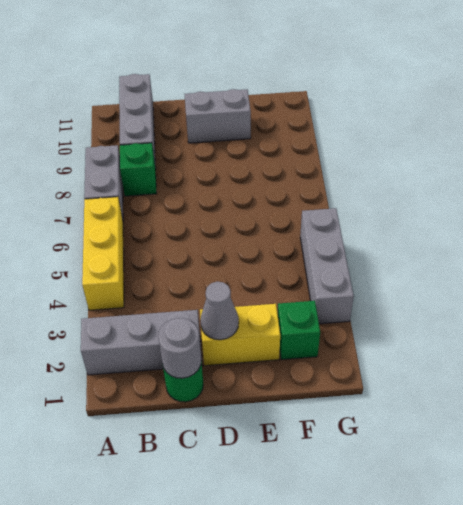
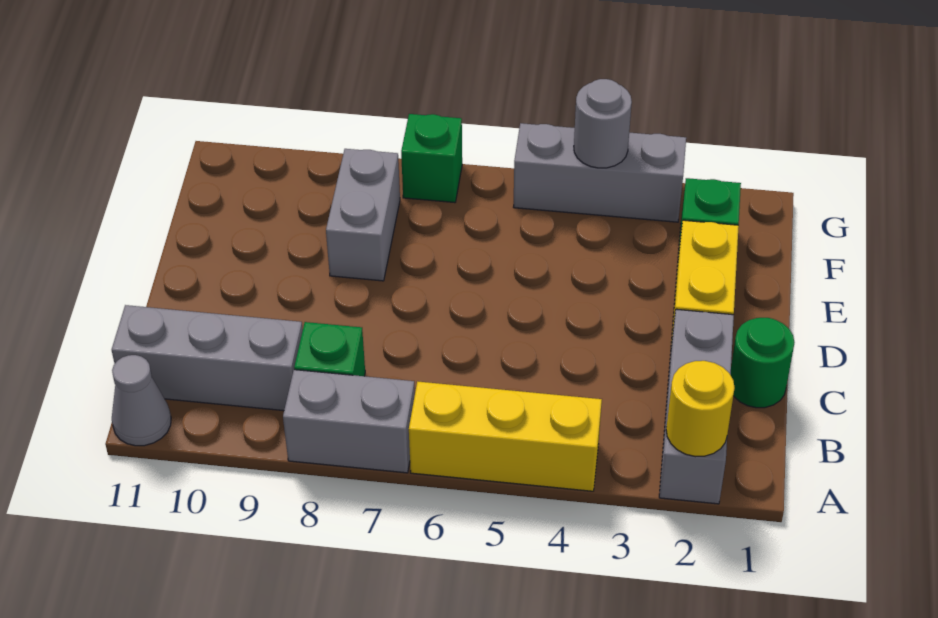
none -> yellow 1x1 round brick [666,361,735,457]
grey 1x1 round brick [158,318,201,378] -> grey 1x1 round brick moved to [574,79,632,168]
grey 1x1 cone [200,282,239,340] -> grey 1x1 cone moved to [112,355,171,446]
grey 1x2 brick [185,89,251,143] -> grey 1x2 brick moved to [326,149,400,281]
none -> green 1x1 brick [401,114,462,203]

